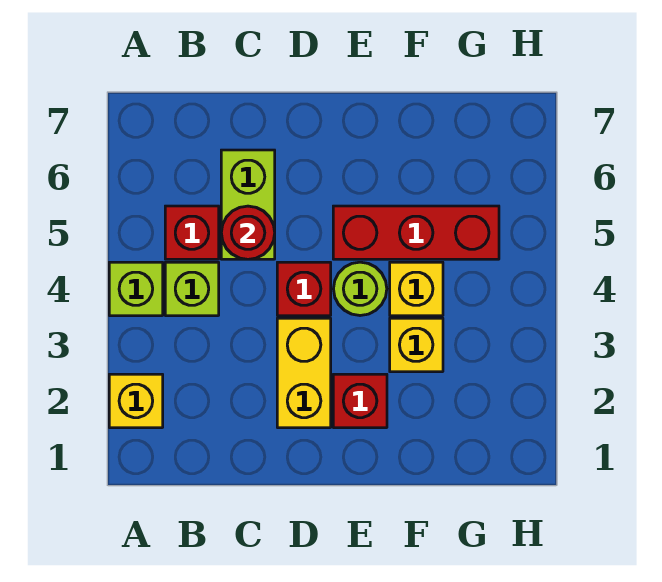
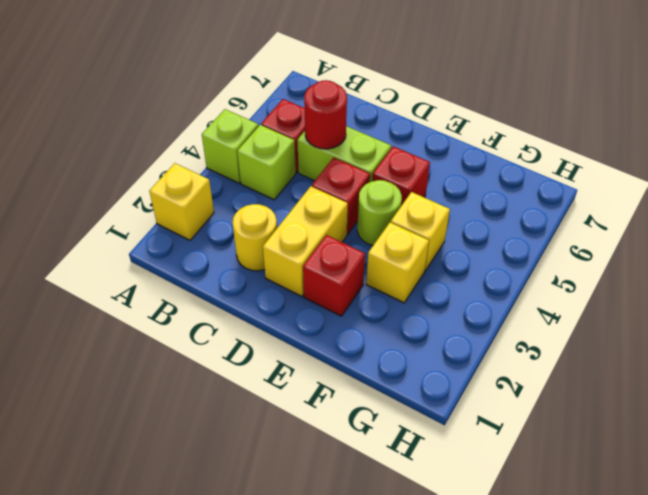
none -> yellow 1x1 round brick [233,204,277,271]
lime 1x2 brick [221,150,275,259] -> lime 1x2 brick turned to [297,126,391,182]
red 1x3 brick [333,206,499,259] -> red 1x1 brick [373,146,430,206]

